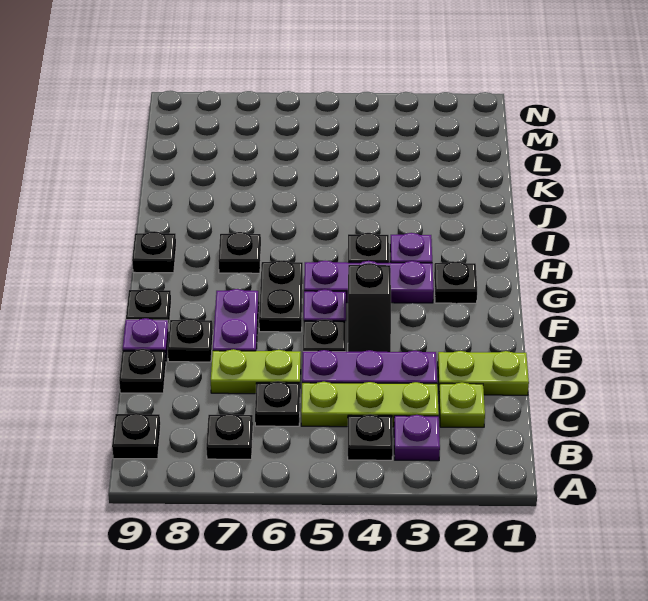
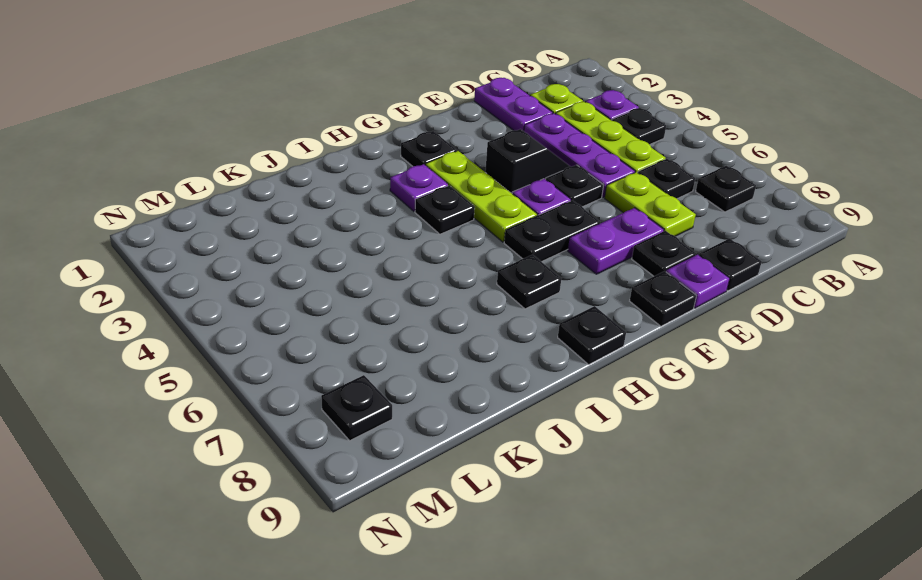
black 1x1 plate [112,413,161,459] -> black 1x1 plate moved to [321,375,392,441]
lime 1x2 plate [438,351,529,395] -> purple 1x2 plate [474,78,553,131]
purple 1x3 plate [304,261,434,303] -> lime 1x3 plate [426,151,537,242]

